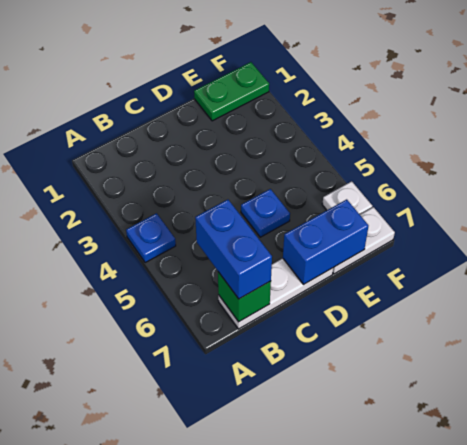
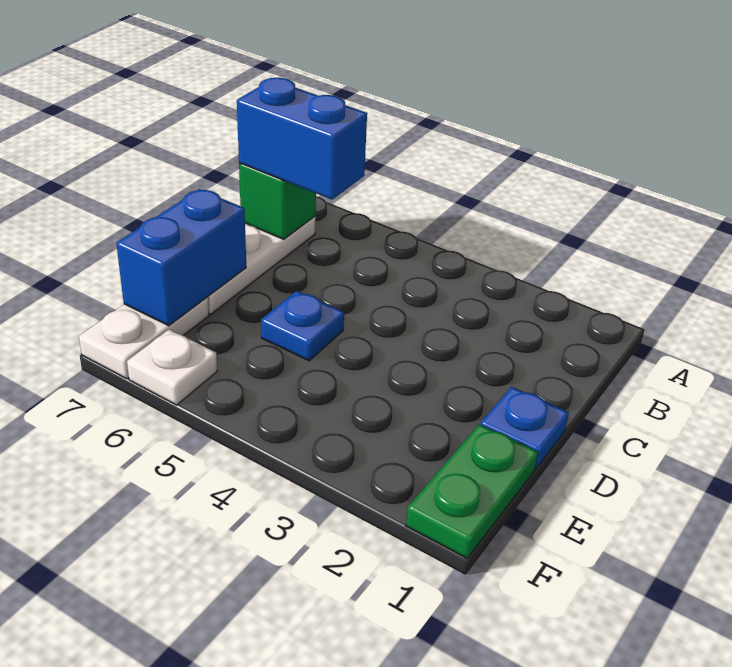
blue 1x1 plate [126,213,176,263] -> blue 1x1 plate moved to [480,387,569,469]

